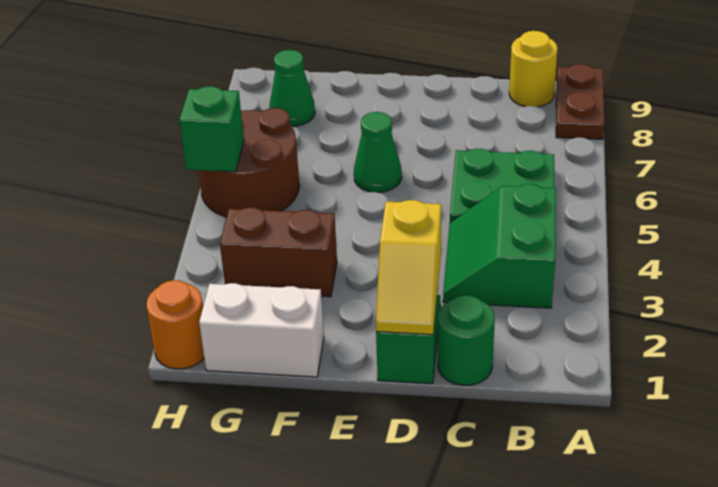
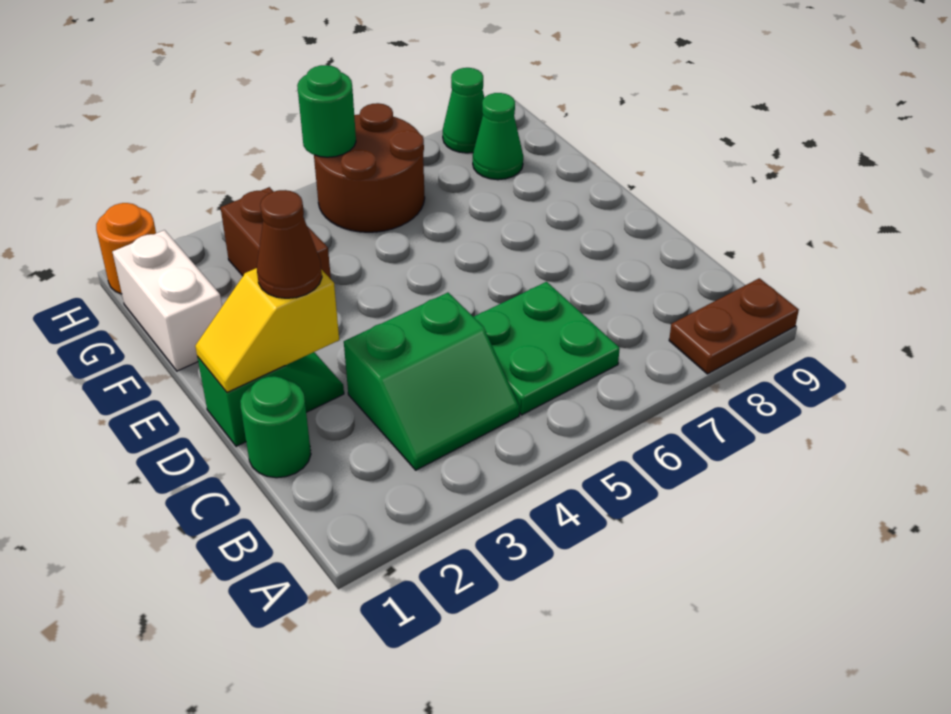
green 2x2 slope [443,184,556,308] -> green 2x2 slope turned to [344,293,519,470]
yellow 1x1 round brick [509,31,558,107] -> none
none -> brown 1x1 cone [257,190,322,298]
green 1x1 cone [354,112,402,192] -> green 1x1 cone moved to [443,68,484,153]
green 1x1 brick [179,86,244,172] -> green 1x1 round brick [297,65,356,157]

